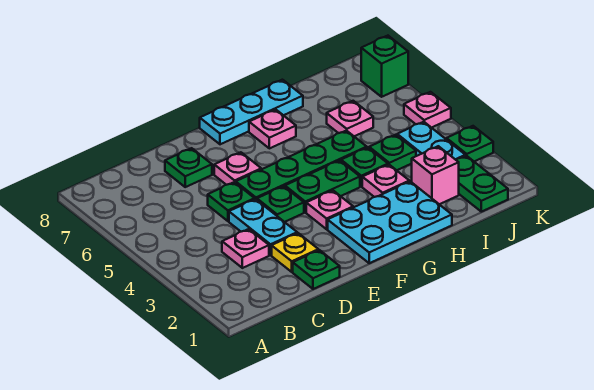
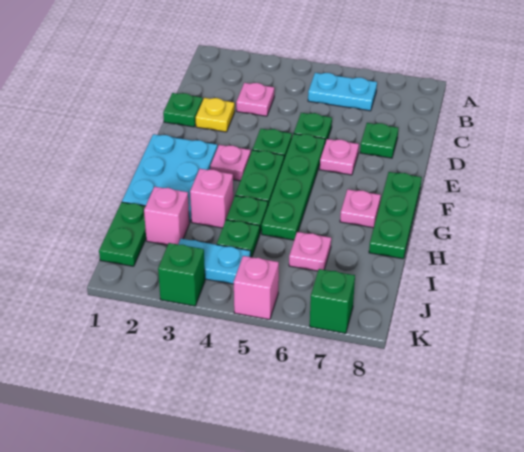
cyan 1x2 plate [229,199,297,255] -> cyan 1x2 plate moved to [308,73,377,111]
cyan 1x3 plate [200,80,303,144] -> green 1x3 plate [369,172,422,259]
pink 1x1 plate [362,165,409,197] -> pink 1x1 brick [190,169,233,228]
green 1x2 plate [456,156,508,212] -> green 1x2 plate turned to [99,202,146,266]
green 1x1 plate [446,126,493,161] -> green 1x1 brick [158,243,205,306]
pink 1x1 plate [404,92,451,128] -> pink 1x1 brick [234,256,279,320]

